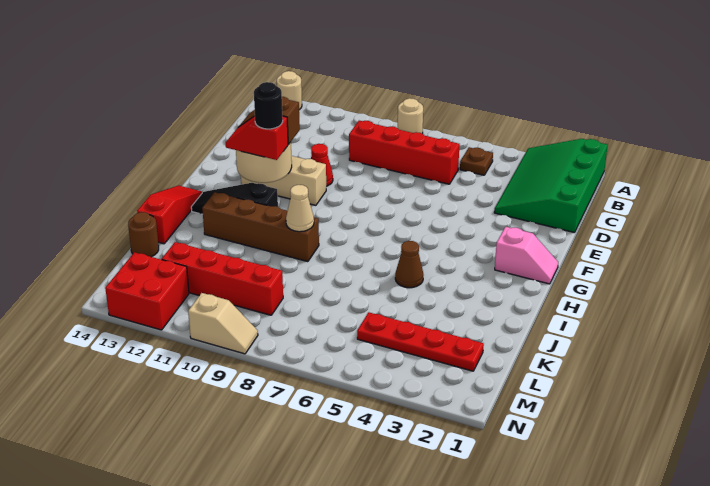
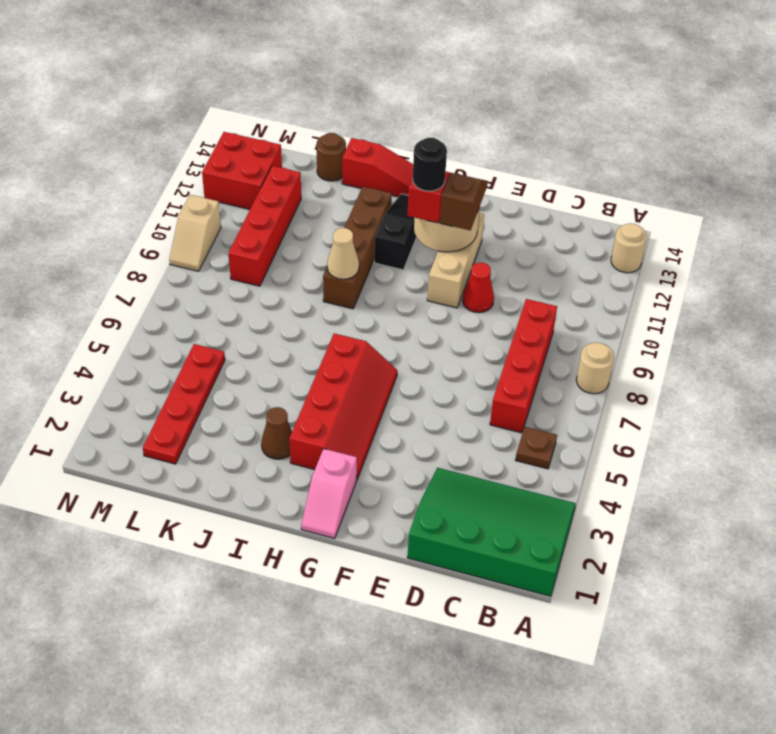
none -> red 2x4 slope [289,333,397,481]
brown 1x1 cone [395,241,423,288] -> brown 1x1 cone moved to [261,407,292,459]

